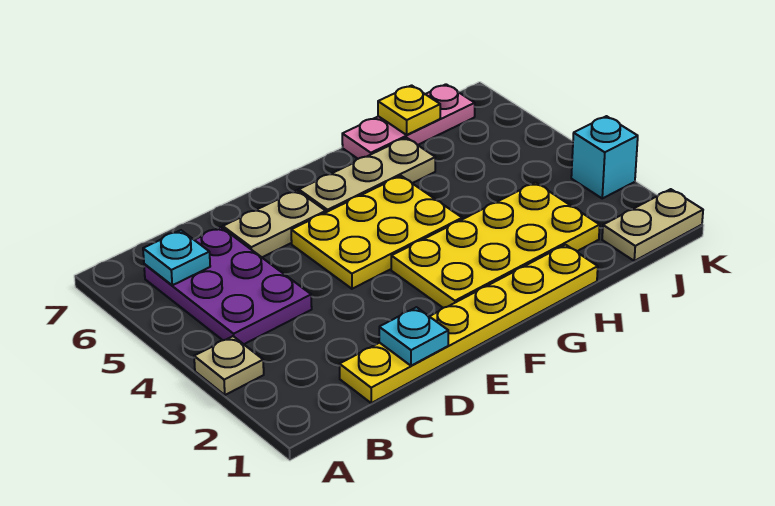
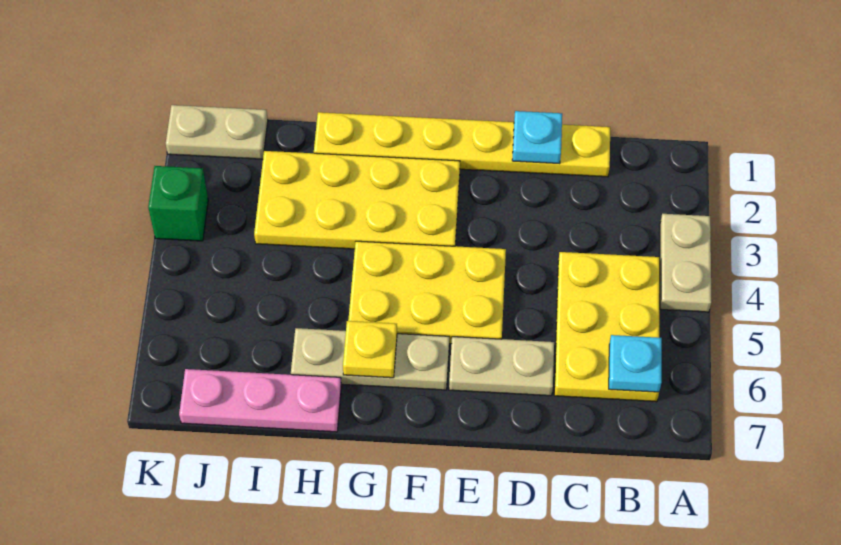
tan 1x1 plate [194,336,264,395] -> tan 1x2 plate [660,214,711,312]
purple 2x3 plate [144,227,312,344] -> yellow 2x3 plate [554,252,660,402]
yellow 1x1 plate [378,85,440,135] -> yellow 1x1 plate moved to [343,321,397,378]
cyan 1x1 brick [571,116,638,198] -> green 1x1 brick [148,166,208,241]

